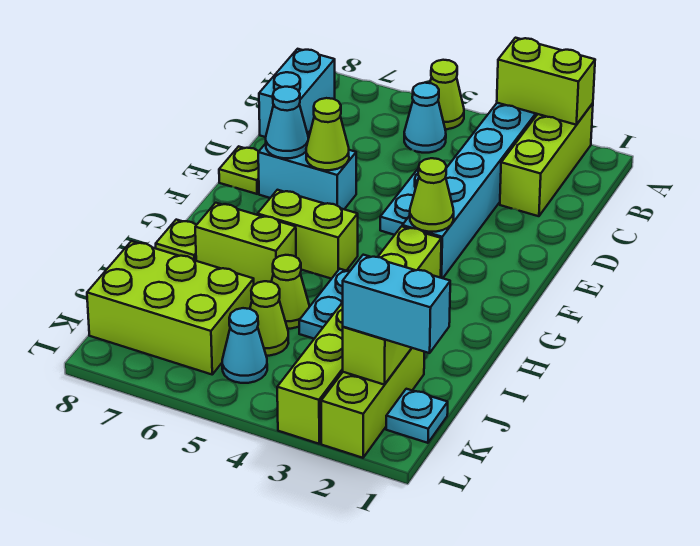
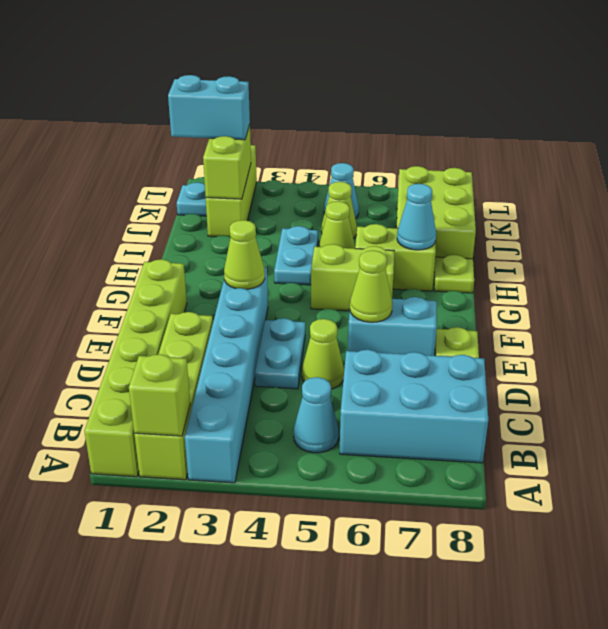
lime 1x3 brick [500,103,593,216] -> lime 1x4 brick [134,312,213,480]
lime 1x2 brick [497,38,595,125] -> lime 1x1 brick [129,354,190,436]
lime 1x1 cone [430,60,464,129] -> lime 1x1 cone moved to [302,319,344,389]
cyan 1x2 brick [259,49,335,137] -> cyan 2x3 brick [340,350,488,463]
cyan 1x1 cone [266,87,308,158] -> cyan 1x1 cone moved to [397,184,436,250]
lime 1x6 brick [277,226,441,444] -> lime 1x6 brick moved to [84,259,187,477]
lime 2x3 brick [87,241,254,374] -> lime 2x3 brick turned to [396,166,476,259]

